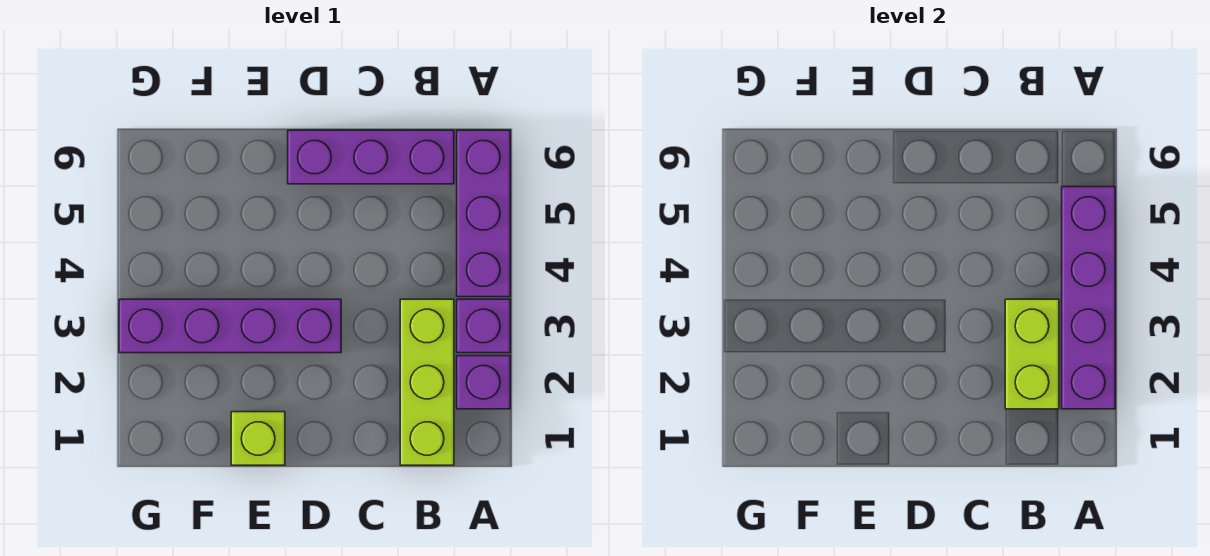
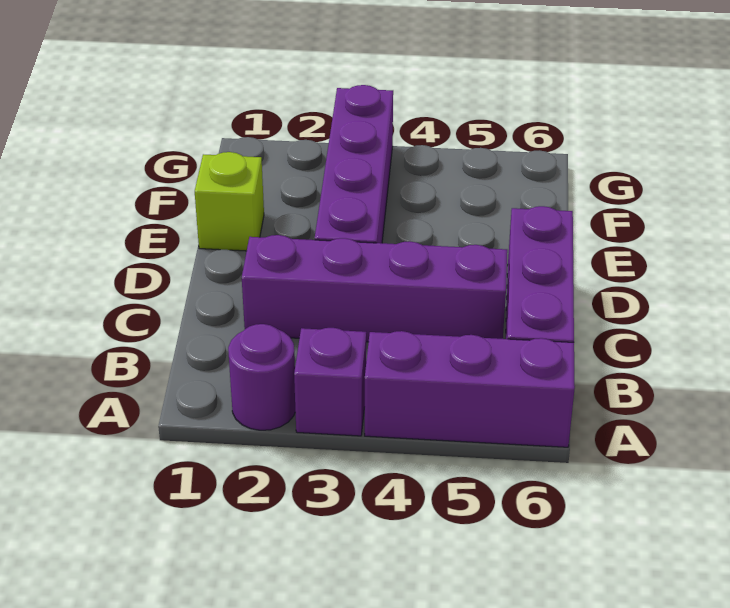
purple 1x1 brick [457,356,510,409] -> purple 1x1 round brick [228,324,295,430]
purple 1x4 brick [1062,187,1115,409] -> purple 1x4 brick moved to [242,235,507,342]
lime 1x3 brick [400,299,454,465] -> none
lime 1x2 brick [1005,299,1059,409] -> none

